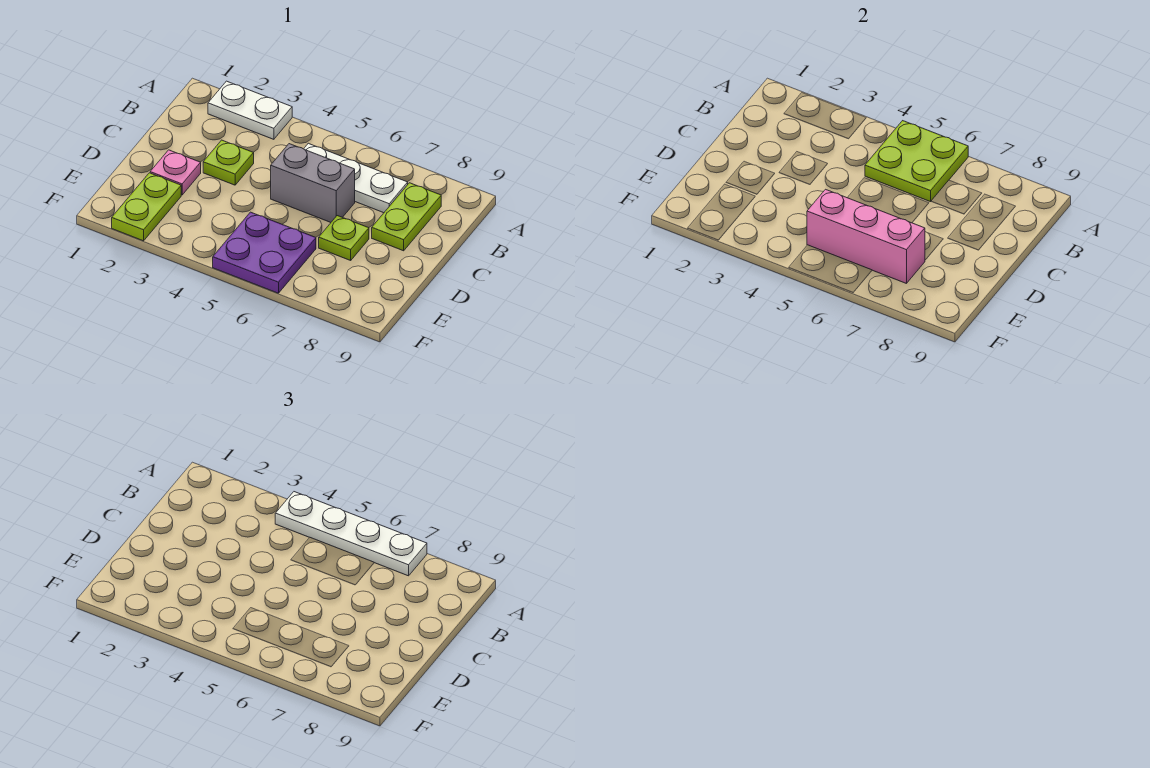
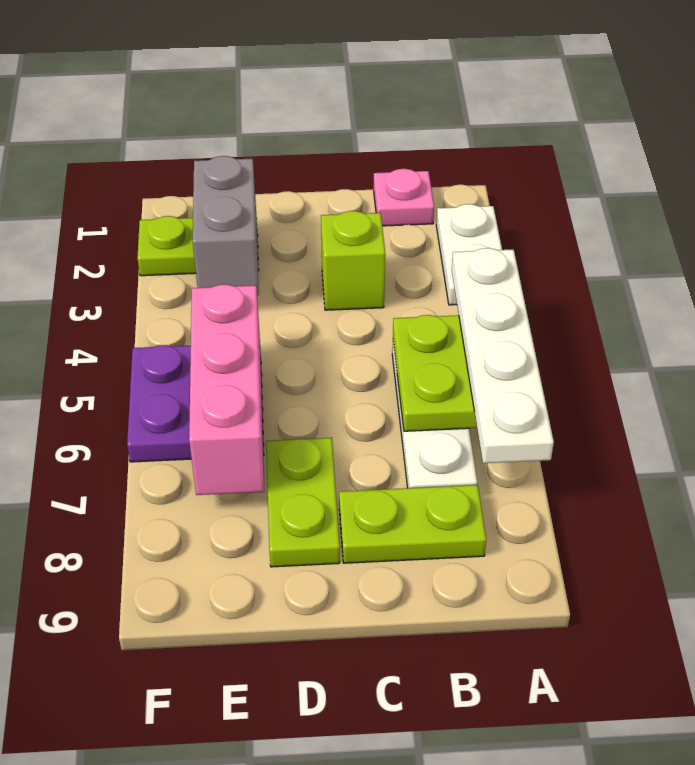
lime 1x1 plate [203,140,254,185] -> lime 1x1 brick [321,211,385,310]
grey 1x2 brick [271,144,355,222] -> grey 1x2 brick moved to [193,156,259,295]
pink 1x1 plate [150,150,201,195] -> pink 1x1 plate moved to [374,169,434,226]
lime 1x1 plate [319,216,369,260] -> lime 1x2 plate [266,438,340,567]

